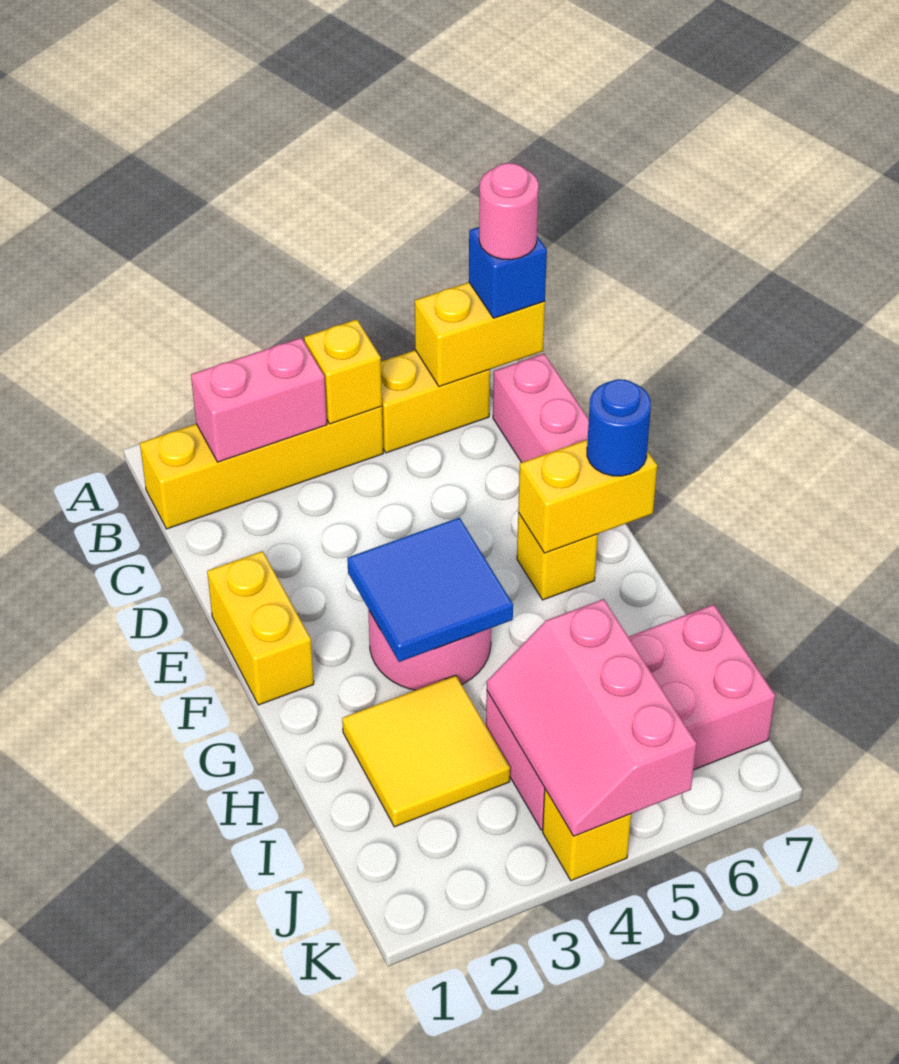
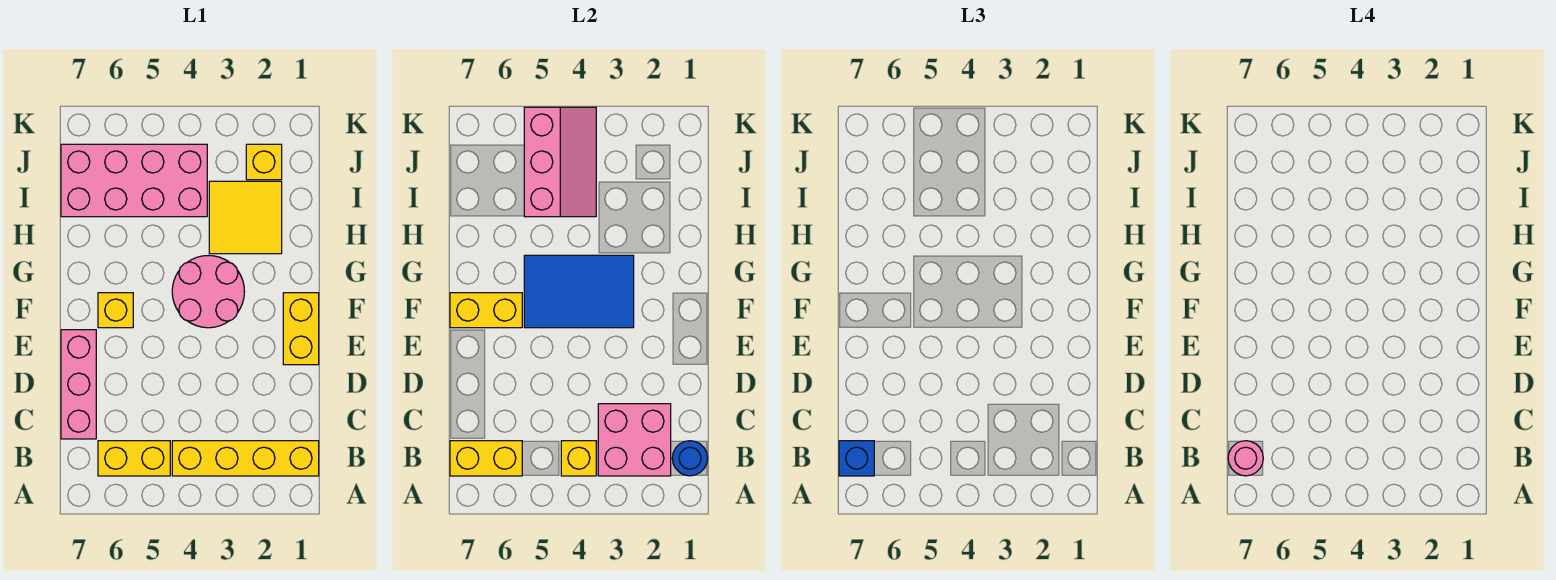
pink 1x2 brick [191,338,327,462] -> pink 2x2 brick [598,404,671,476]
blue 2x2 tile [347,518,513,662] -> blue 2x3 tile [524,255,634,328]
blue 1x1 round brick [587,379,651,476] -> blue 1x1 round brick moved to [672,441,708,476]
yellow 1x1 brick [543,789,631,881] -> yellow 1x1 brick moved to [246,144,282,180]

